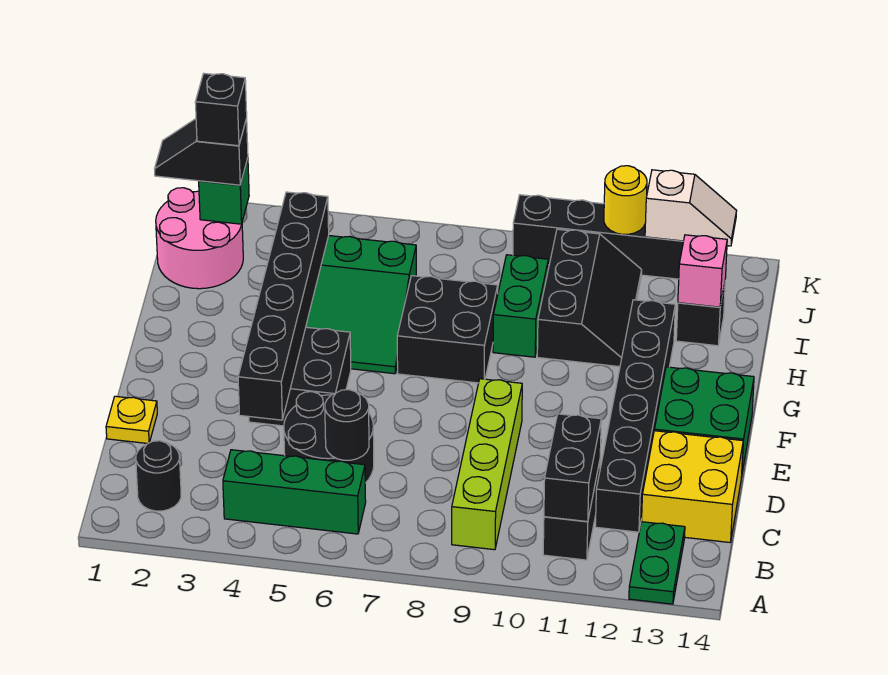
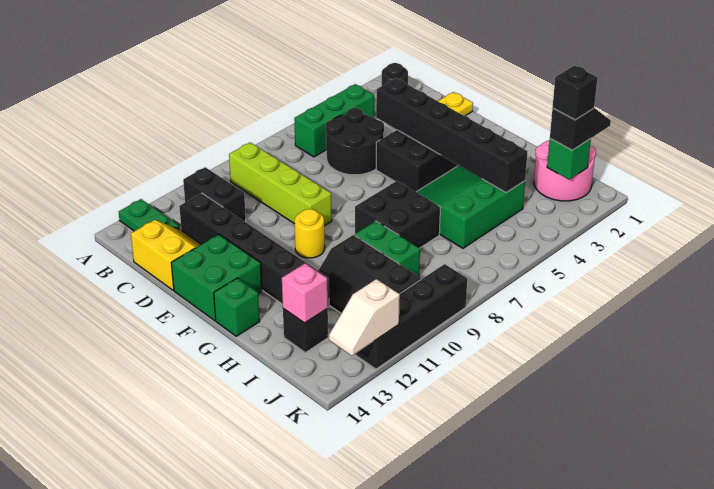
black 1x2 brick [544,414,601,522] -> none
black 1x1 round brick [325,390,369,460] -> none
yellow 2x2 brick [642,431,743,542] -> yellow 2x2 slope [131,220,201,290]
none -> green 1x1 brick [214,278,260,336]
yellow 1x1 round brick [604,166,647,234] -> yellow 1x1 round brick moved to [294,209,325,258]

